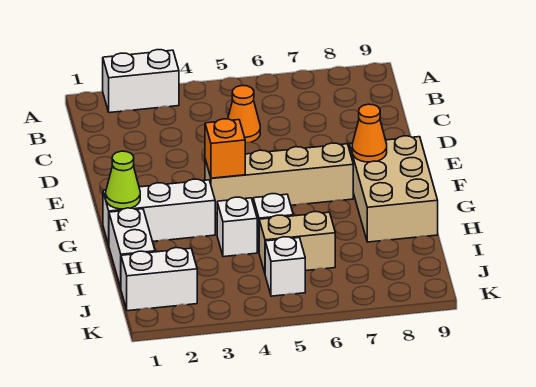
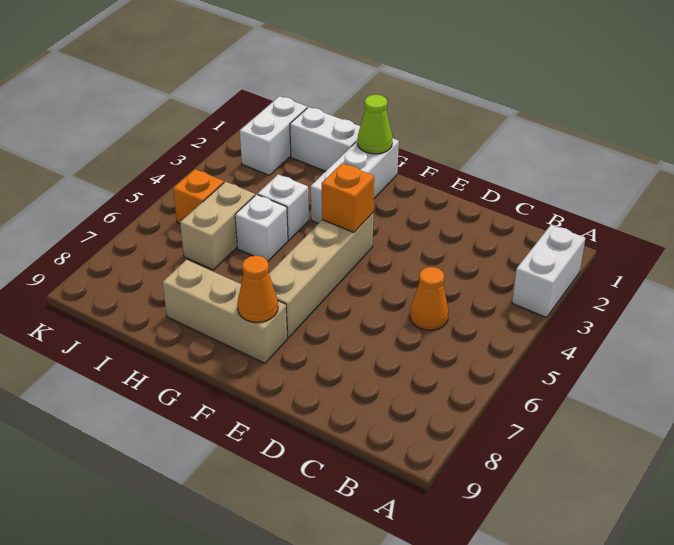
tan 2x3 brick [349,136,438,242] -> tan 1x3 brick [162,260,287,363]
white 1x1 brick [265,237,305,296] -> orange 1x1 brick [173,169,224,224]

